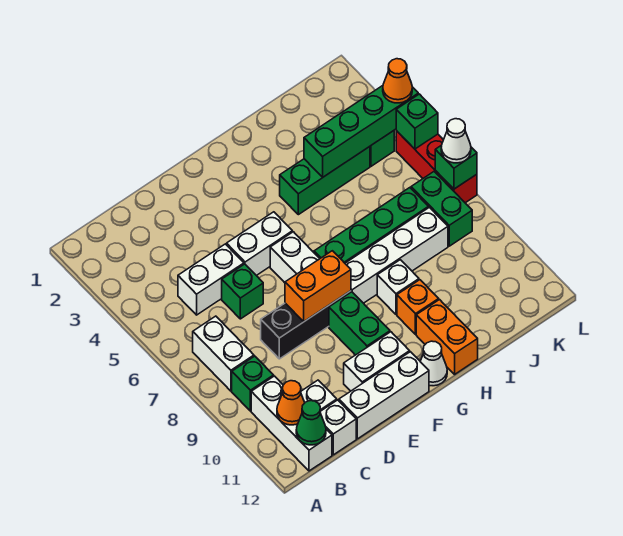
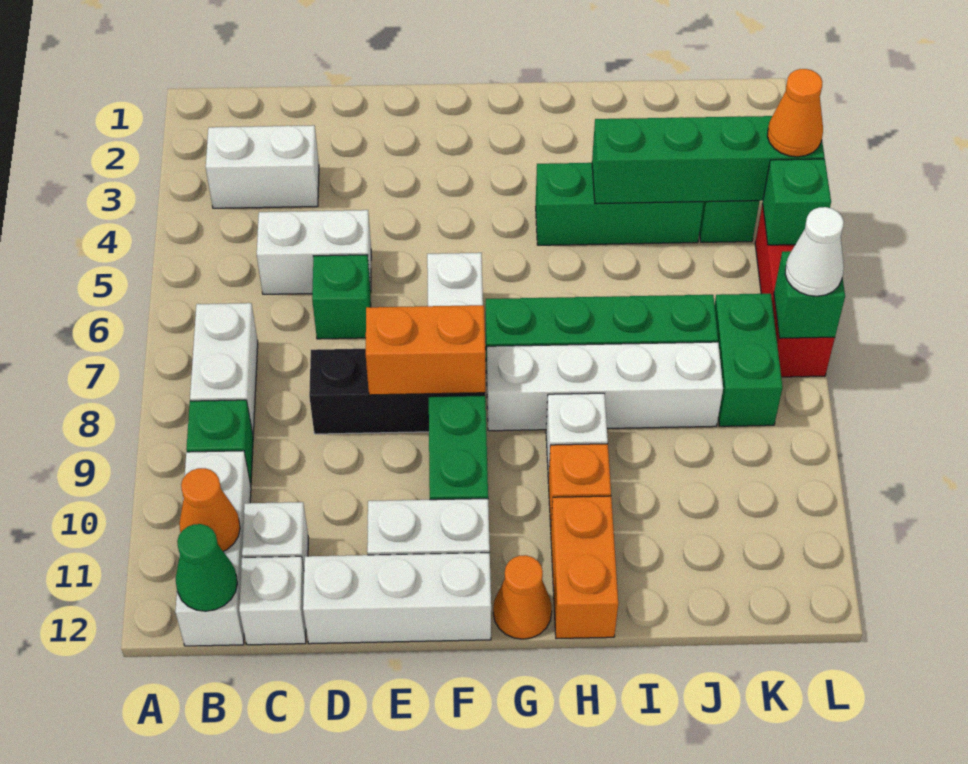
white 1x2 brick [227,212,292,276] -> white 1x2 brick moved to [206,125,319,208]
white 1x1 cone [420,341,447,386] -> orange 1x1 cone [493,555,552,639]

